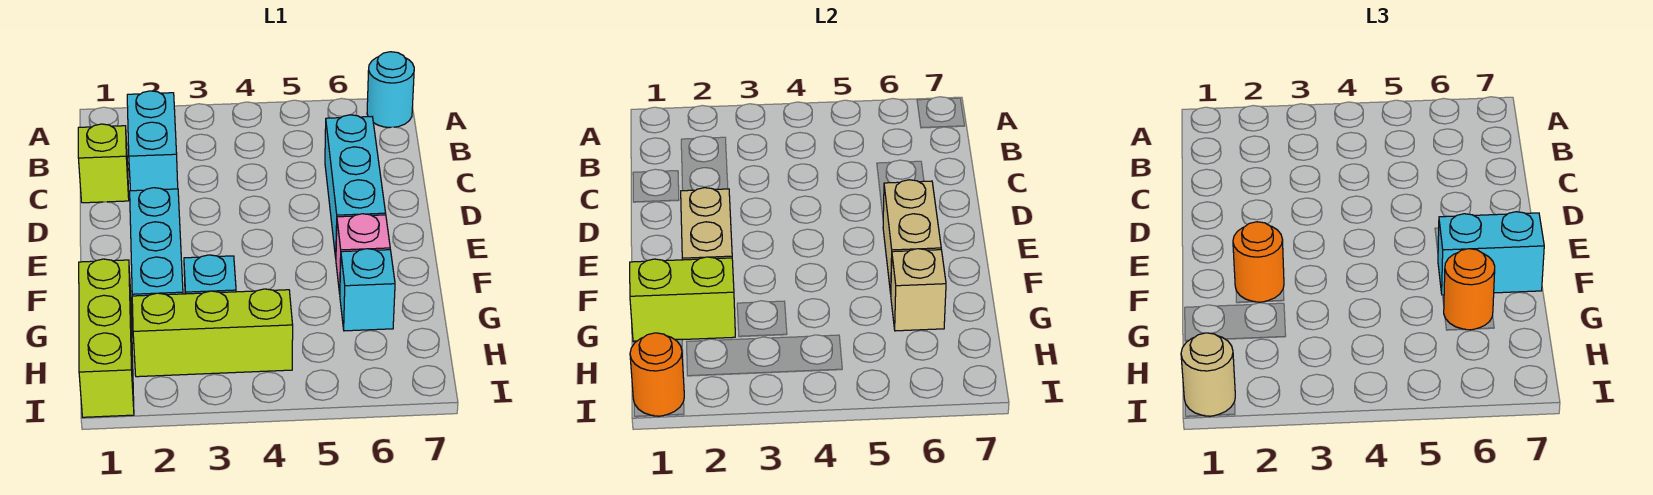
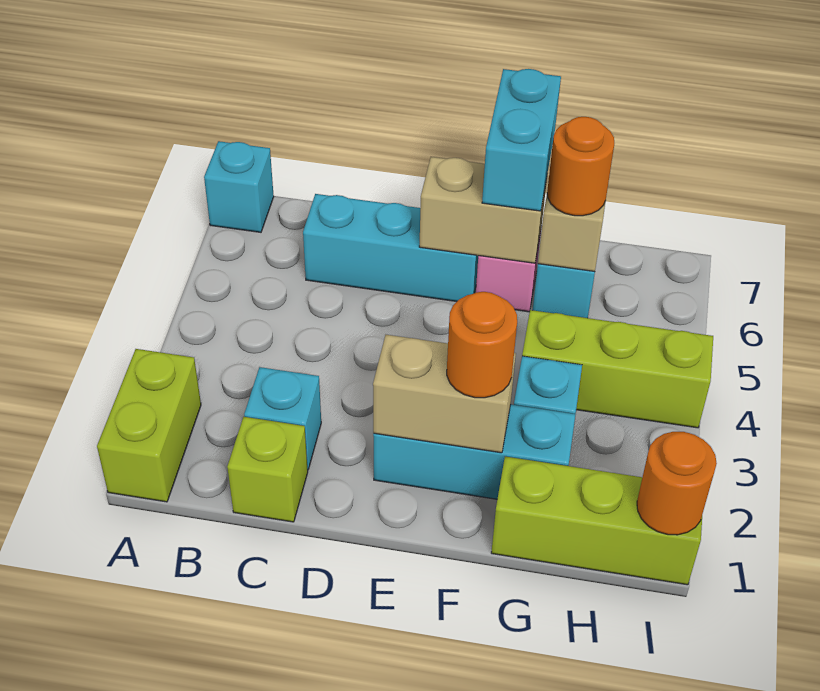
cyan 1x1 round brick [367,52,414,127] -> cyan 1x1 brick [204,141,274,232]
cyan 1x2 brick [127,91,178,191] -> cyan 1x1 brick [244,367,321,470]
lime 1x2 brick [630,257,735,342] -> lime 1x2 brick moved to [97,349,201,502]
lime 1x3 brick [132,289,293,377] -> lime 1x3 brick turned to [522,310,713,428]
tan 1x1 round brick [1181,333,1235,416] -> none

